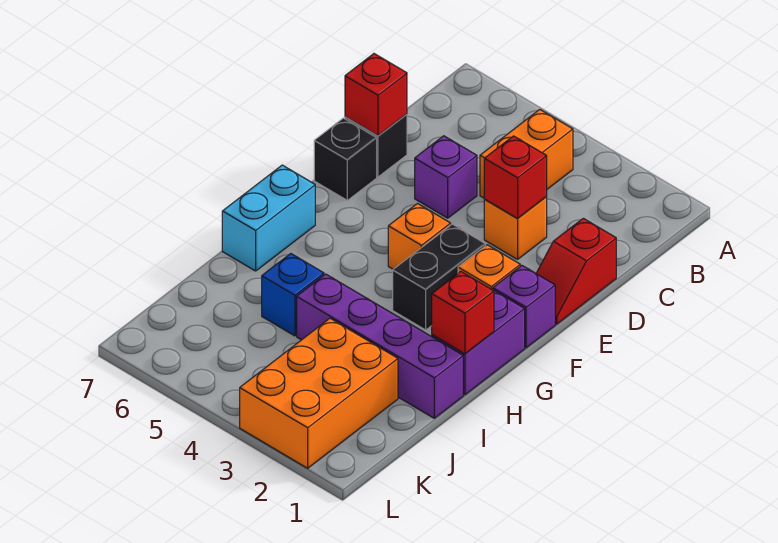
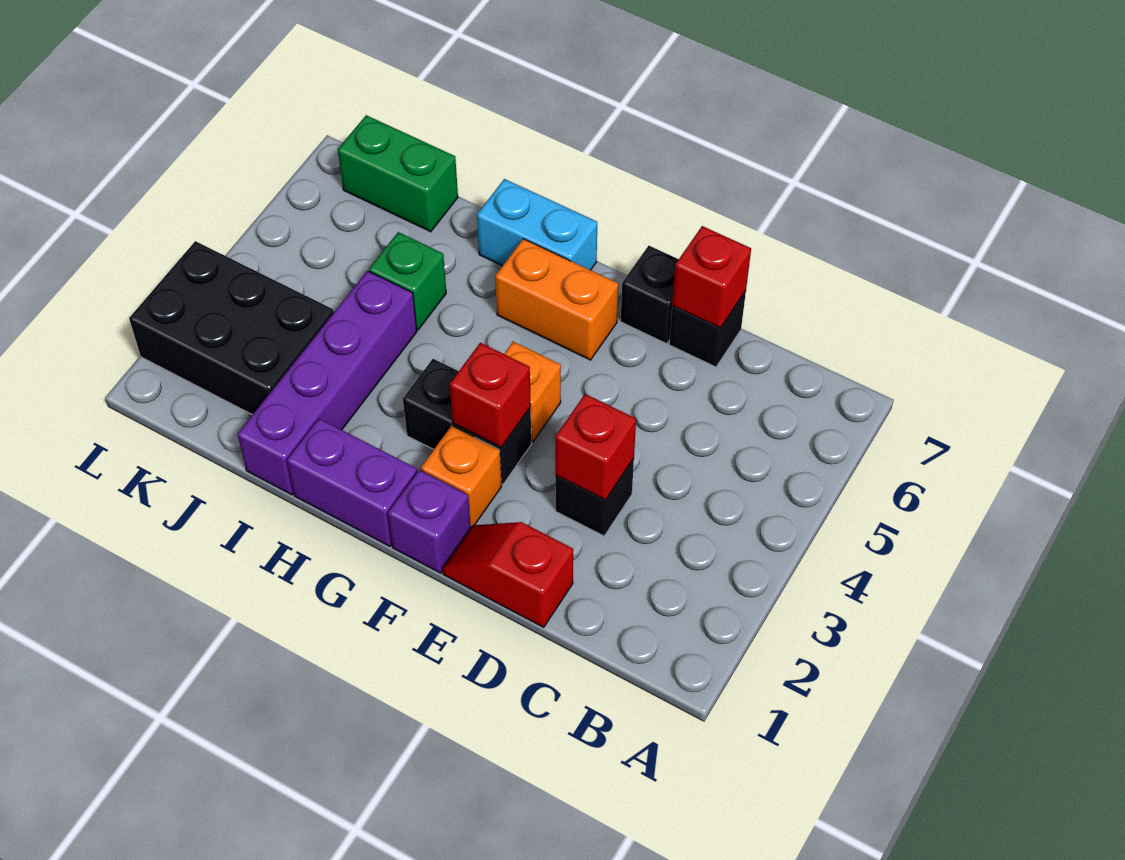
orange 1x2 brick [480,110,573,198] -> orange 1x2 brick moved to [495,239,618,360]
orange 1x1 brick [484,197,547,259] -> black 1x1 brick [555,458,634,536]
purple 1x1 brick [415,136,477,218] -> none
red 1x1 brick [432,272,494,354] -> red 1x1 brick moved to [450,343,531,447]
blue 1x1 brick [262,254,324,336] -> green 1x1 brick [369,232,446,330]
orange 2x3 brick [240,318,398,468] -> black 2x3 brick [129,241,334,415]
none -> green 1x2 brick [338,115,458,232]

